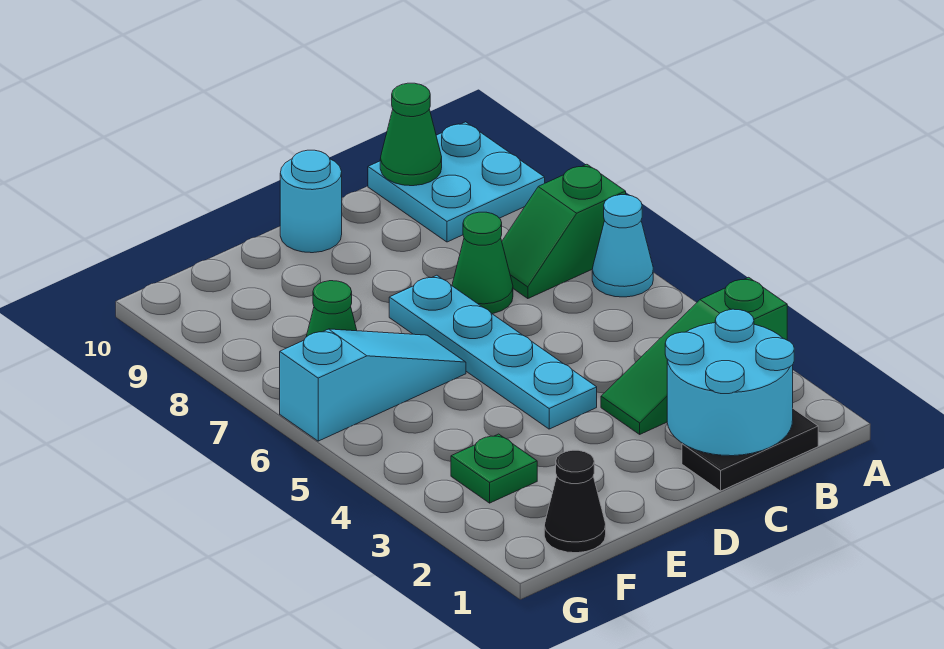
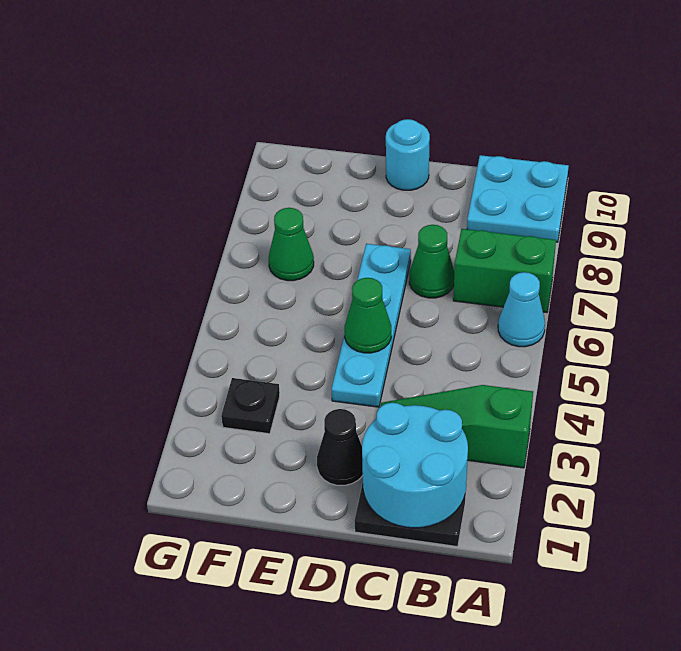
green 1x2 slope [502,164,626,299] -> green 1x2 brick [453,229,556,313]
green 1x1 cone [380,83,442,186] -> green 1x1 cone moved to [345,278,391,353]
cyan 1x3 slope [280,329,466,441] -> none
black 1x1 cone [544,450,606,553] -> black 1x1 cone moved to [317,409,363,485]
green 1x1 plate [451,434,537,503] -> black 1x1 plate [221,378,280,434]

